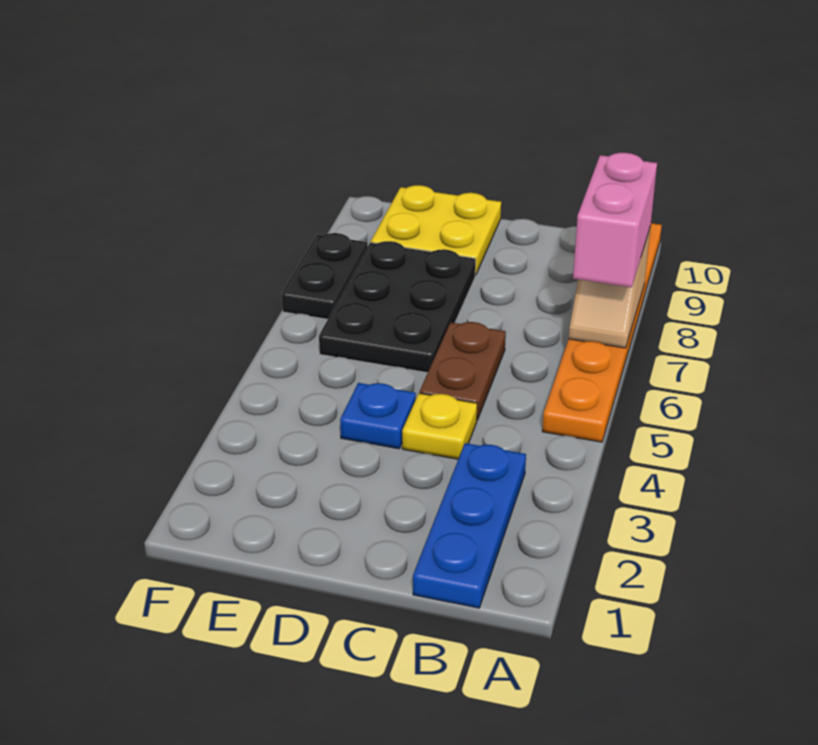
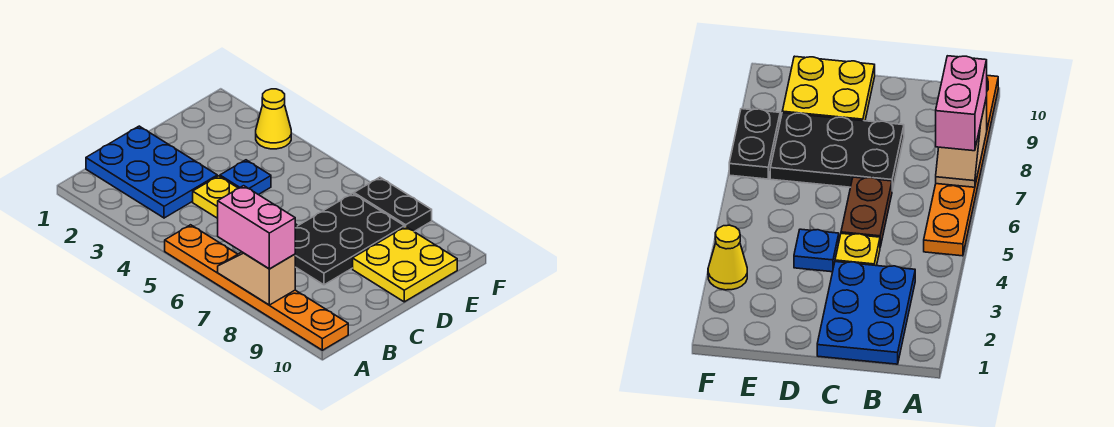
blue 1x3 plate [413,443,526,608] -> blue 2x3 plate [86,126,217,218]
black 2x3 plate [319,241,476,373] -> black 2x3 plate turned to [295,193,404,285]
none -> yellow 1x1 cone [256,89,291,149]

